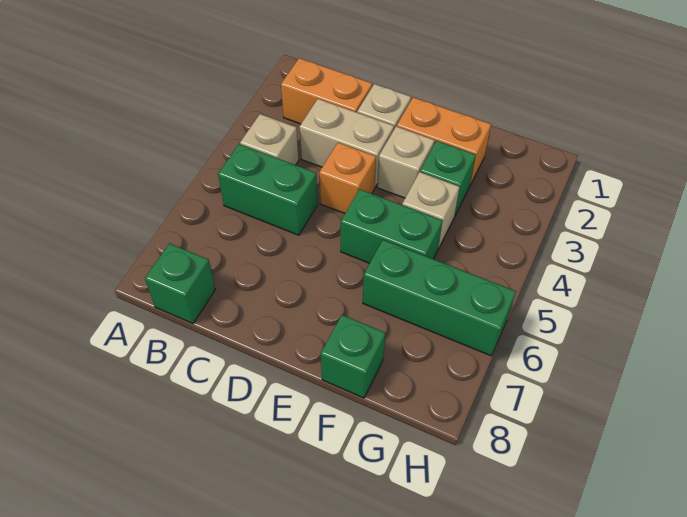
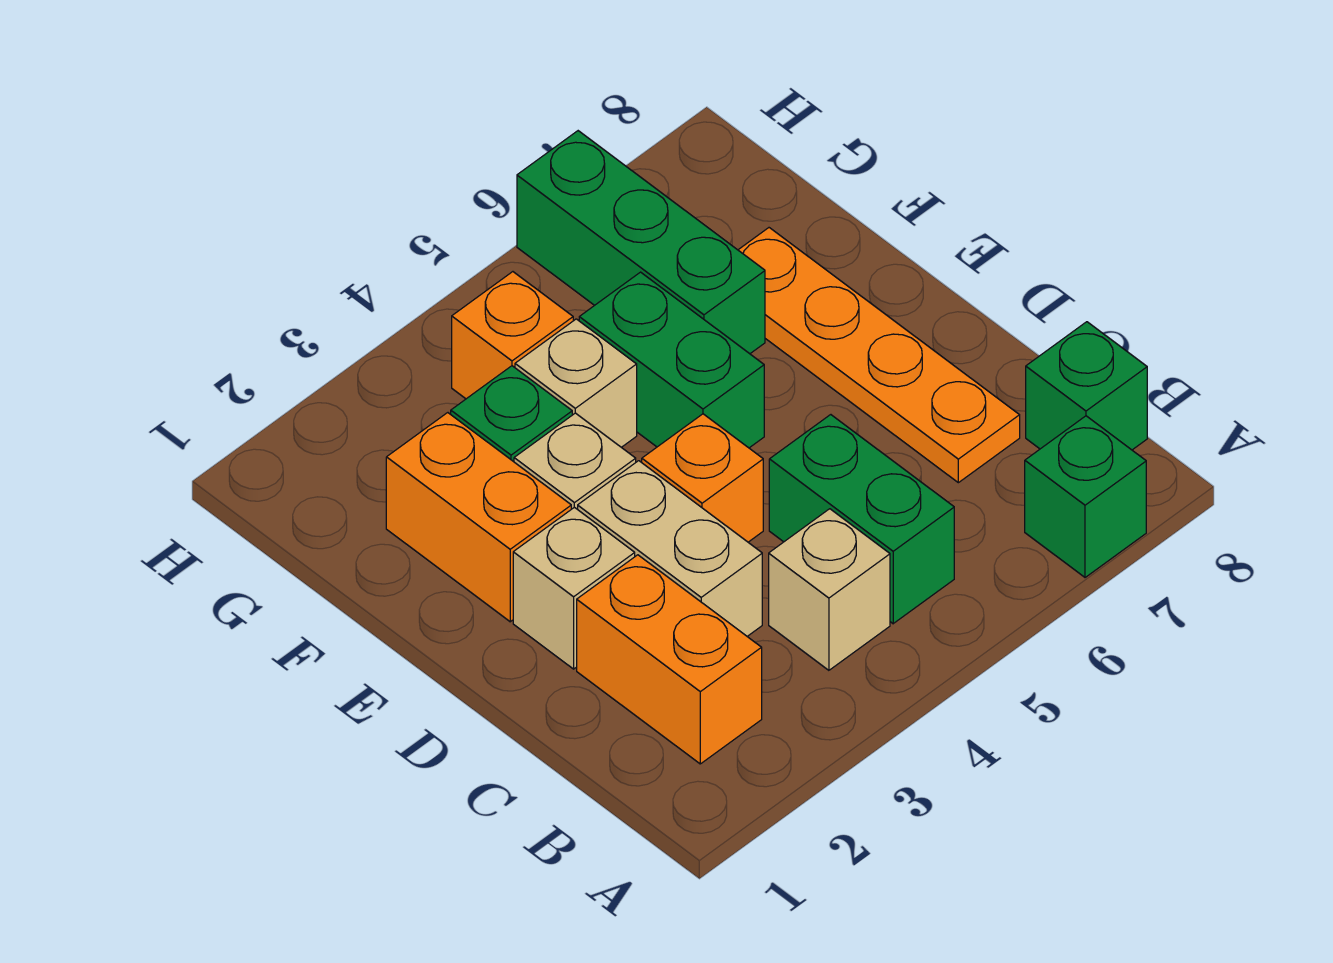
none -> orange 1x4 plate [738,228,1020,483]
green 1x1 brick [321,315,385,398] -> green 1x1 brick moved to [1025,416,1146,578]
none -> orange 1x1 brick [452,272,573,399]

